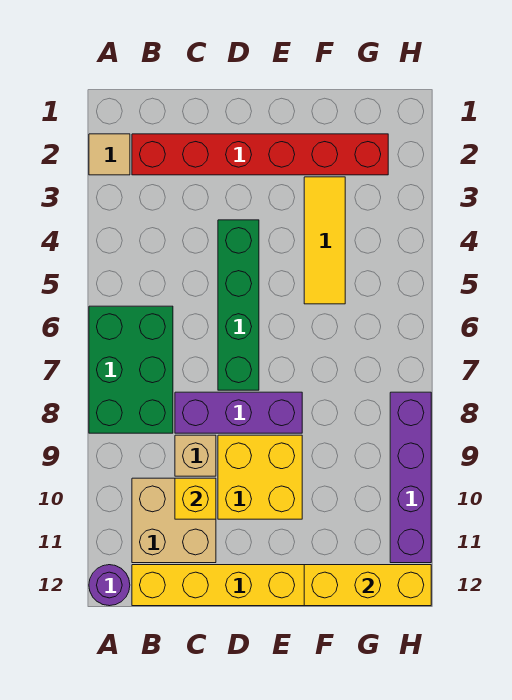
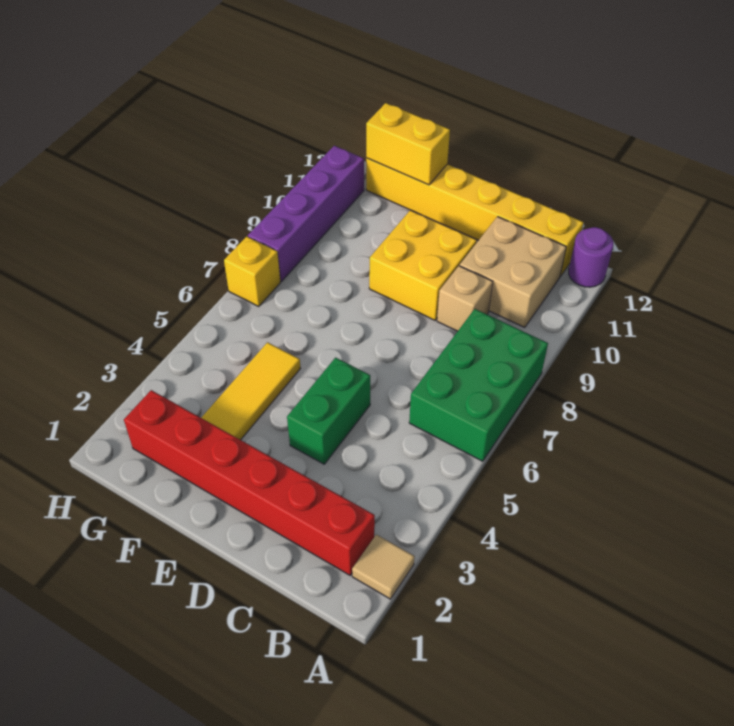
purple 1x3 brick [175,392,302,433] -> none
yellow 1x1 brick [175,478,216,519] -> yellow 1x1 brick moved to [224,236,281,307]
green 1x4 brick [218,220,259,390] -> green 1x2 brick [287,358,370,464]
yellow 1x3 brick [304,565,431,606] -> yellow 1x2 brick [366,103,450,185]

